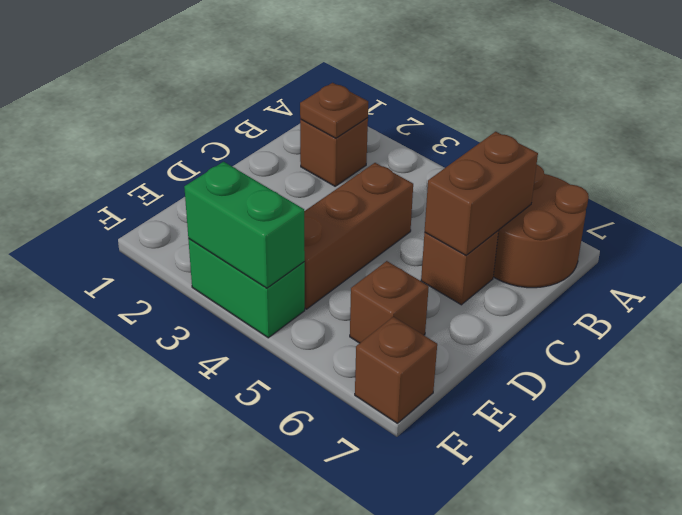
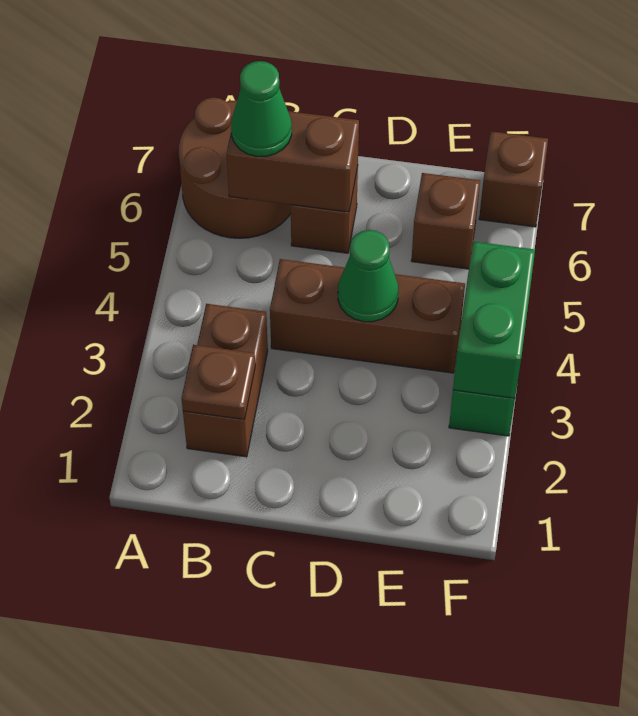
brown 1x1 brick [300,118,368,186] -> brown 1x2 brick [183,304,268,457]
none -> green 1x1 cone [231,61,292,156]
none -> green 1x1 cone [338,230,398,322]

